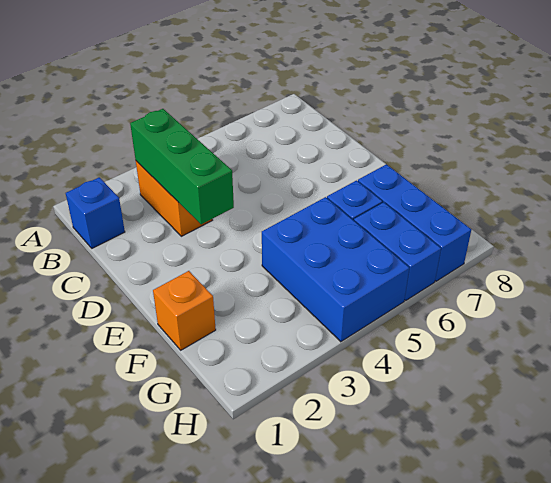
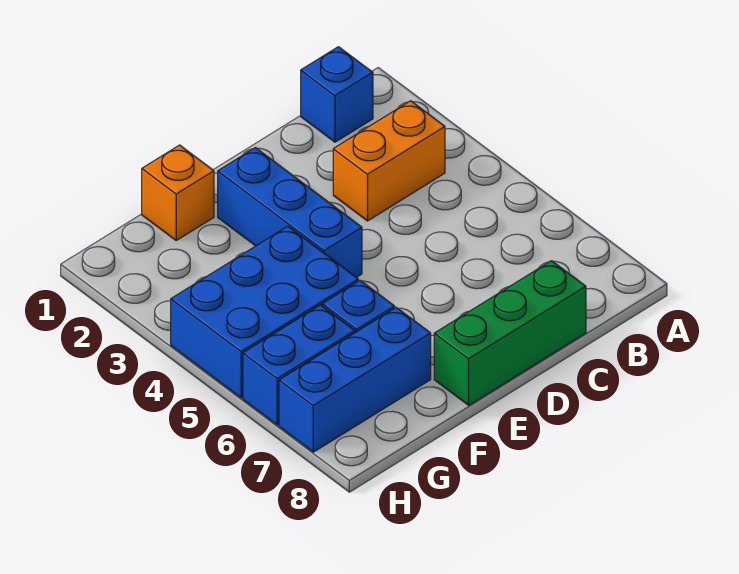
green 1x3 brick [130,109,234,224] -> green 1x3 brick moved to [434,261,586,405]
none -> blue 1x3 brick [218,148,362,277]

